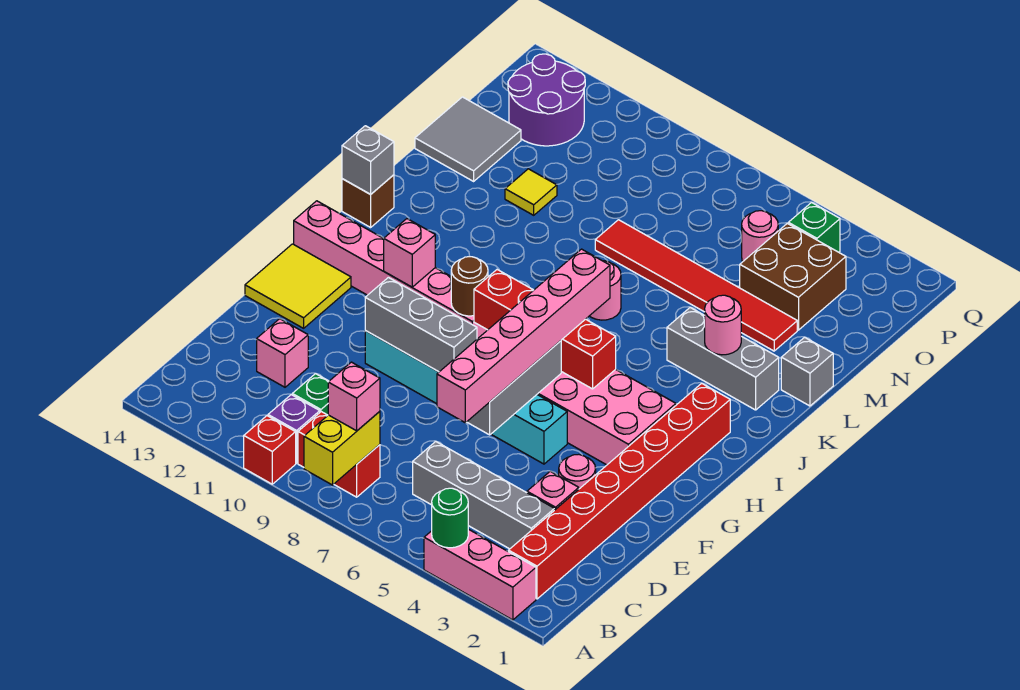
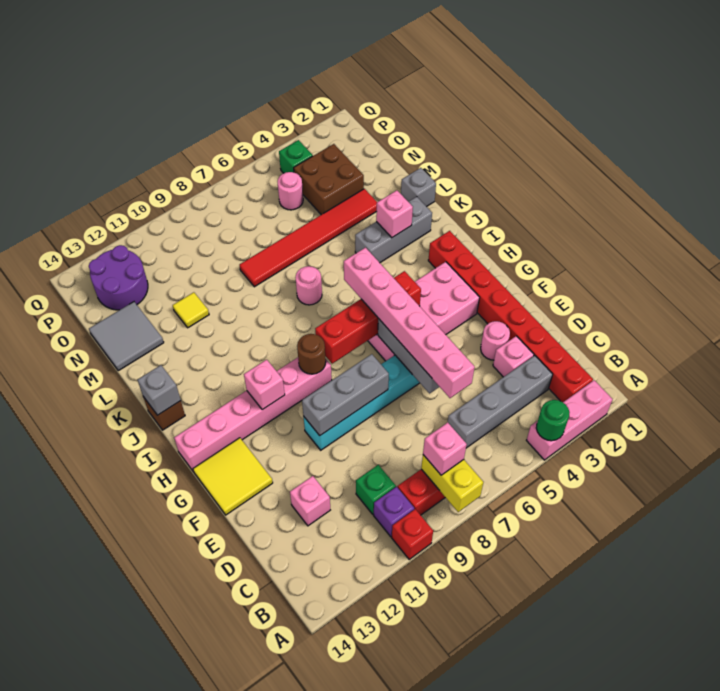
pink 1x1 round brick [705,295,741,355] -> pink 1x1 brick [376,190,413,238]

